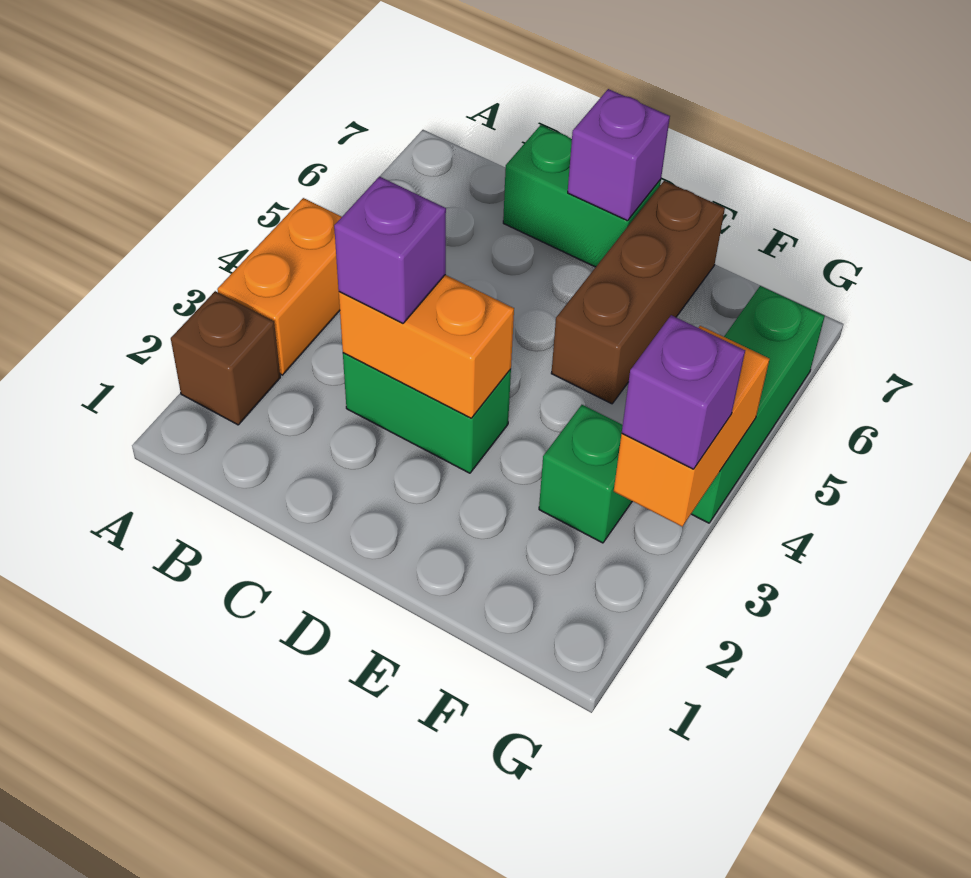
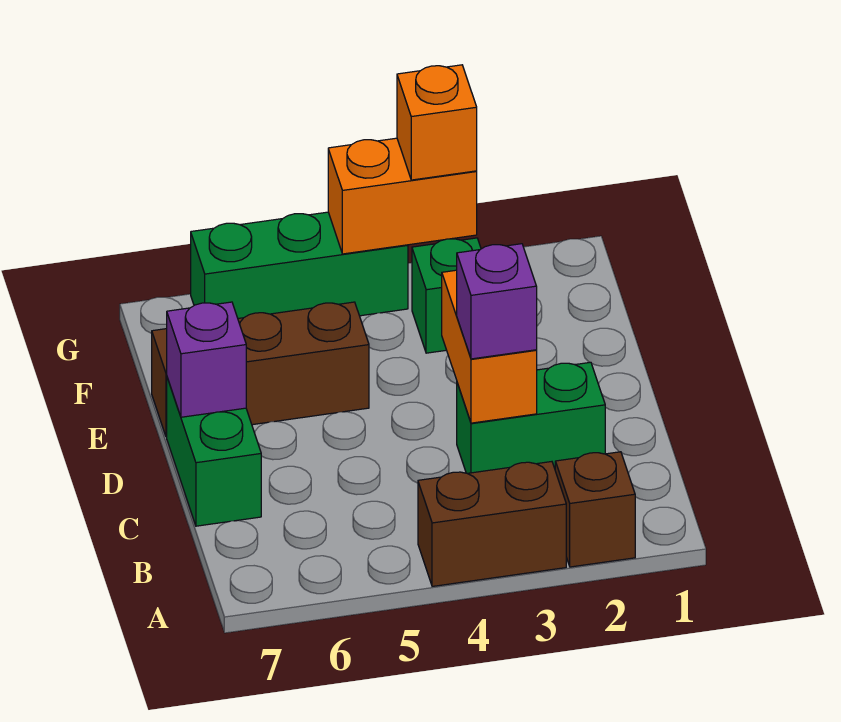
orange 1x2 brick [217,198,341,375] -> brown 1x2 brick [418,462,566,586]
green 1x2 brick [343,353,511,473] -> green 1x2 brick turned to [457,362,605,473]
purple 1x1 brick [622,315,745,469] -> orange 1x1 brick [397,65,477,180]

